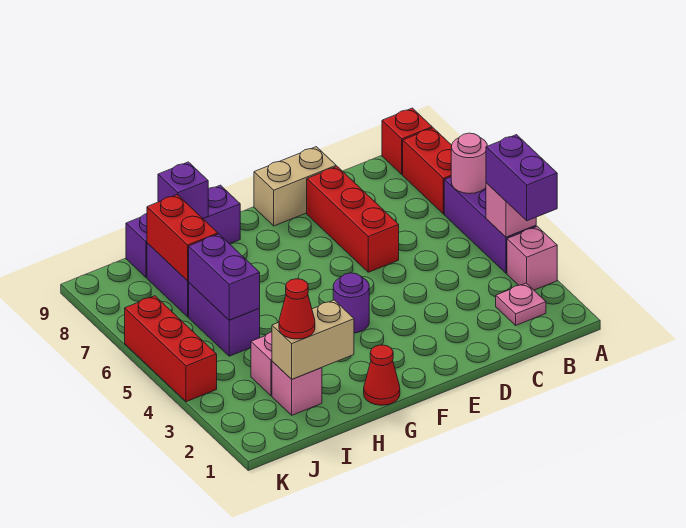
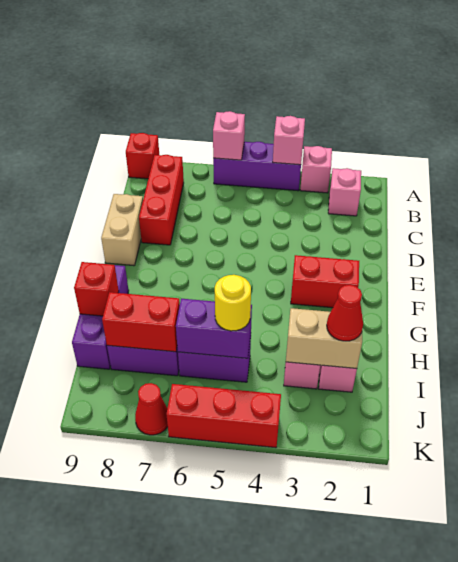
purple 1x2 brick [486,135,557,221] -> none
pink 1x1 round brick [451,133,487,194] -> pink 1x1 brick [213,111,245,160]
red 1x2 brick [403,128,452,214] -> red 1x2 brick moved to [291,255,359,308]
pink 1x1 plate [496,283,546,325] -> pink 1x1 brick [328,168,361,216]
red 1x3 brick [307,166,399,272] -> red 1x3 brick turned to [139,155,184,245]
purple 1x1 round brick [333,273,369,333] -> none
red 1x1 cone [364,345,400,405] -> red 1x1 cone moved to [135,383,168,435]
tan 1x2 brick [272,300,354,379] -> tan 1x2 brick turned to [286,308,363,369]
purple 1x1 brick [158,162,208,218] -> red 1x1 brick [74,262,119,316]
none -> yellow 1x1 round brick [215,275,251,331]

